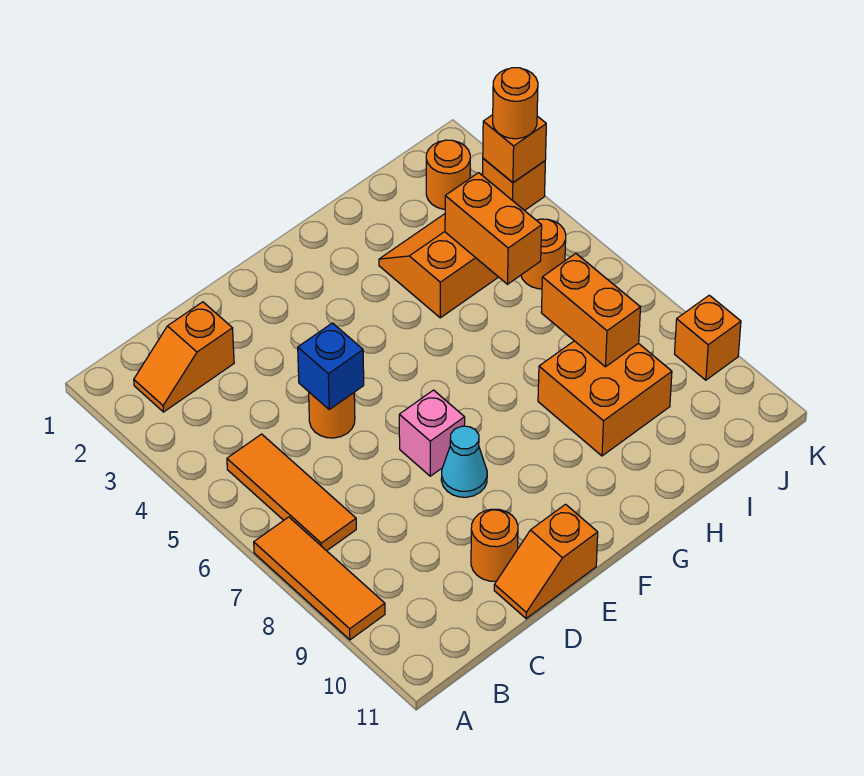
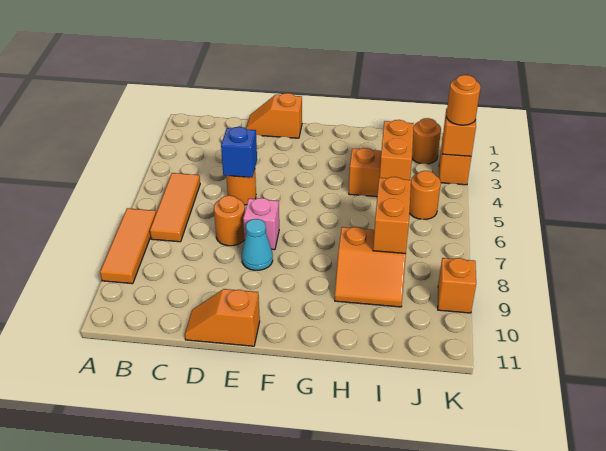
orange 1x2 slope [134,302,234,412] -> orange 1x2 slope moved to [246,93,302,138]
orange 1x1 round brick [471,509,518,581] -> orange 1x1 round brick moved to [214,196,245,246]
orange 2x2 brick [538,341,672,456] -> orange 2x2 slope [335,227,406,307]

